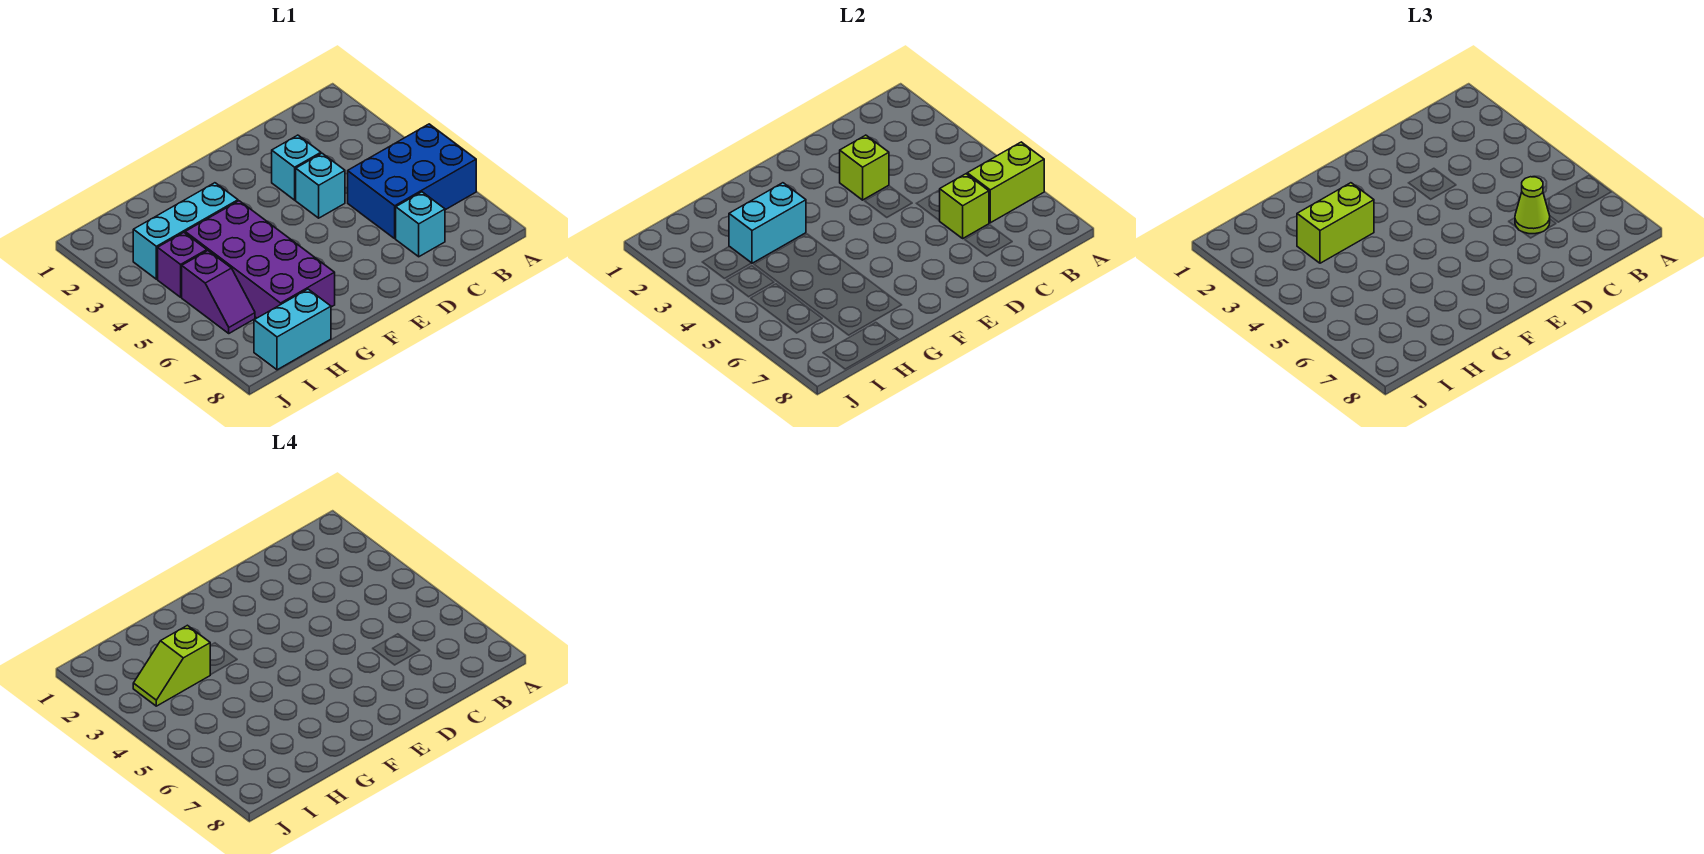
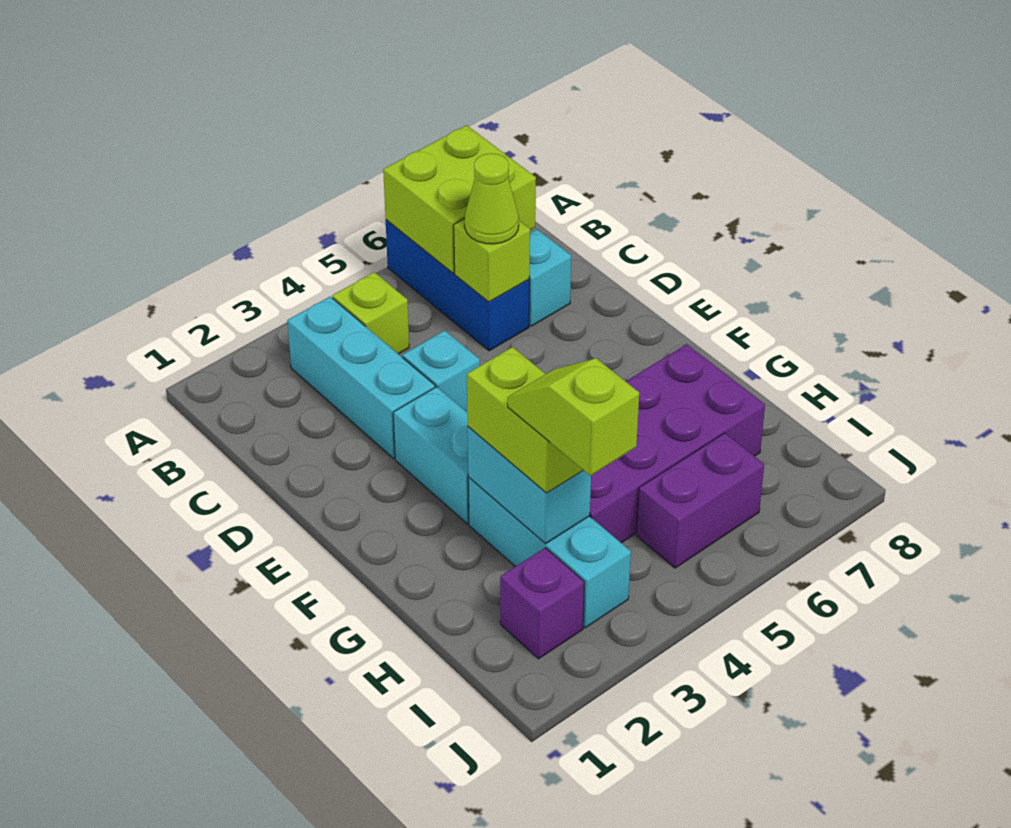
blue 2x3 brick [348,124,476,238] -> blue 1x3 brick [386,220,529,351]
lime 1x2 brick [967,142,1044,223] -> lime 2x2 brick [383,125,536,273]
cyan 1x1 brick [272,135,321,200] -> cyan 1x3 brick [287,297,435,458]
lime 1x1 brick [840,135,889,200] -> lime 1x1 brick moved to [332,272,409,354]
lime 1x2 slope [133,625,210,706] -> lime 1x2 slope turned to [508,358,639,476]
cyan 1x2 brick [254,289,331,370] -> cyan 1x2 brick moved to [393,387,469,524]
purple 1x1 brick [158,233,207,297] -> purple 1x1 brick moved to [500,548,584,659]
purple 1x2 slope [182,251,255,333] -> purple 1x2 brick [636,433,764,568]

